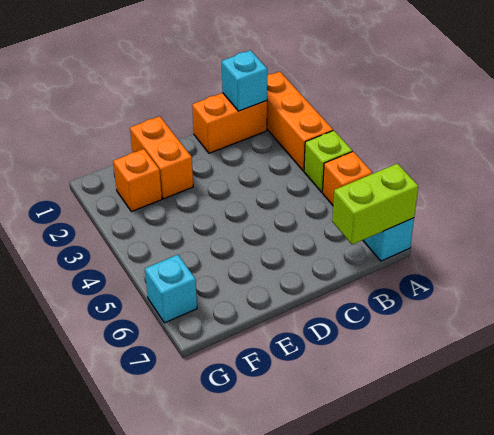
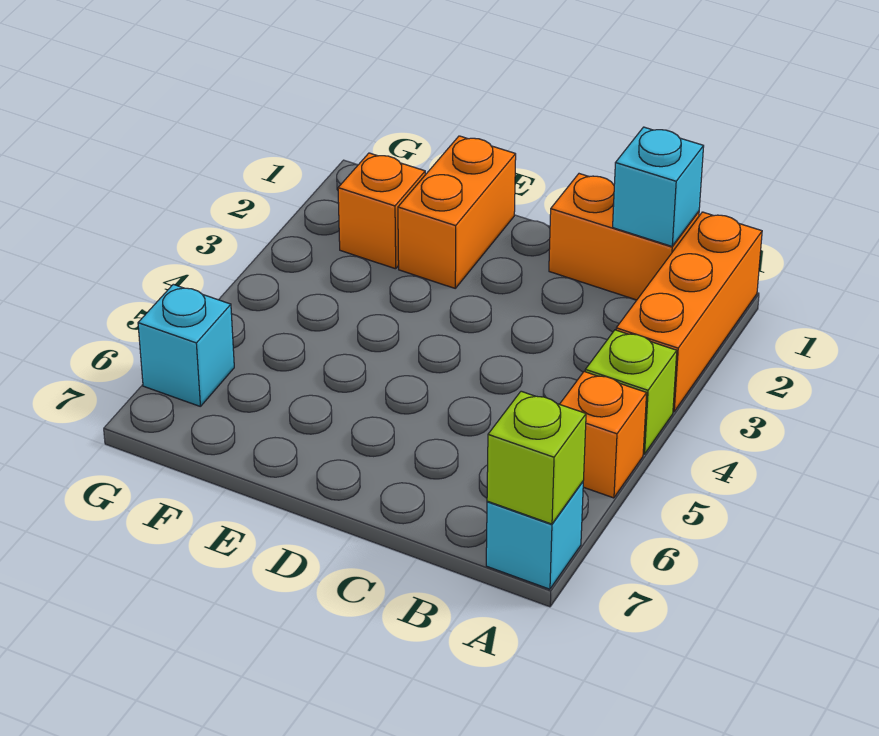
lime 1x2 brick [332,164,418,245] -> lime 1x1 brick [487,391,586,524]

